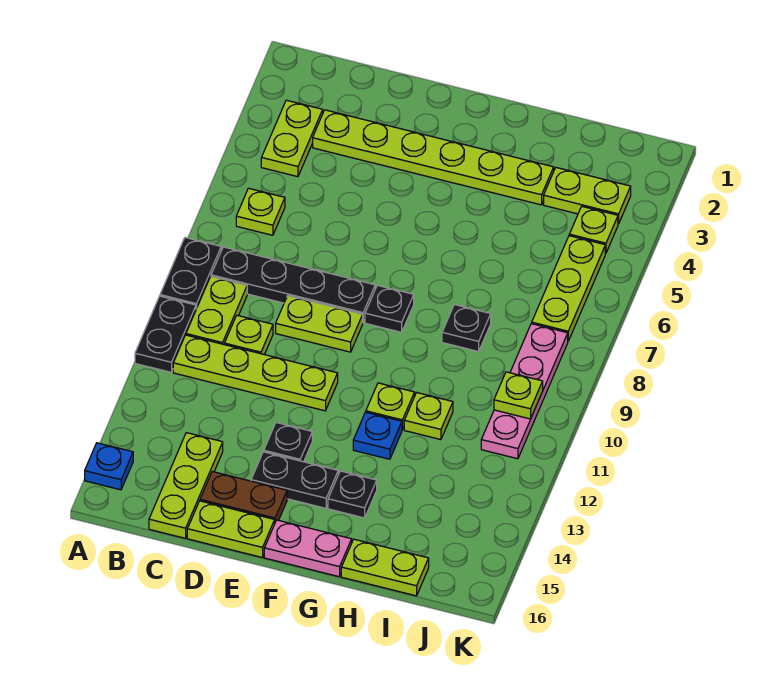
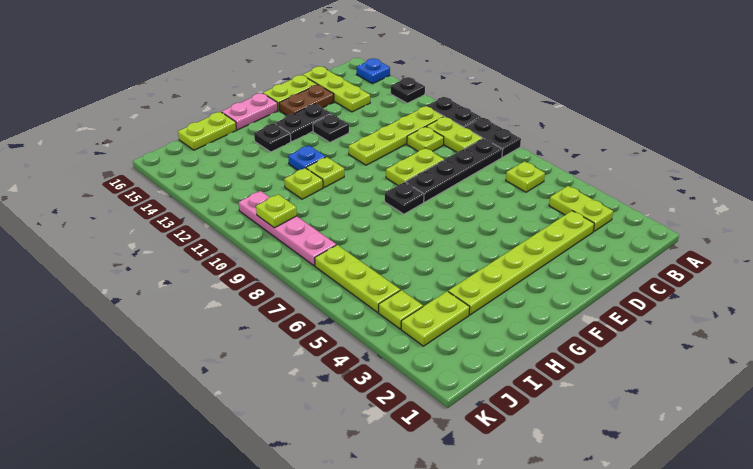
black 1x1 plate [442,305,491,352] -> black 1x1 plate moved to [391,77,425,103]

